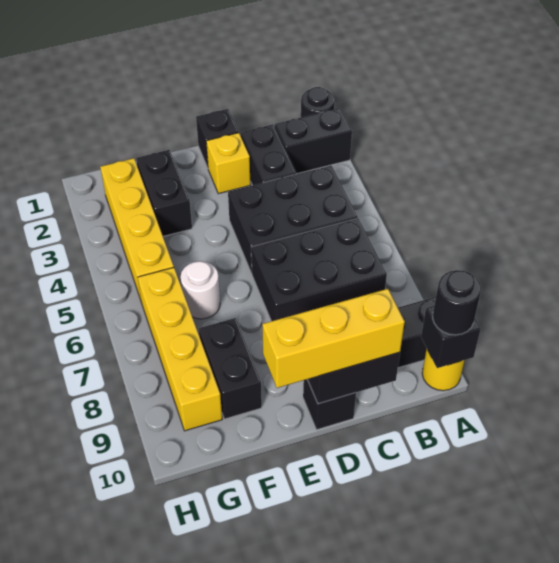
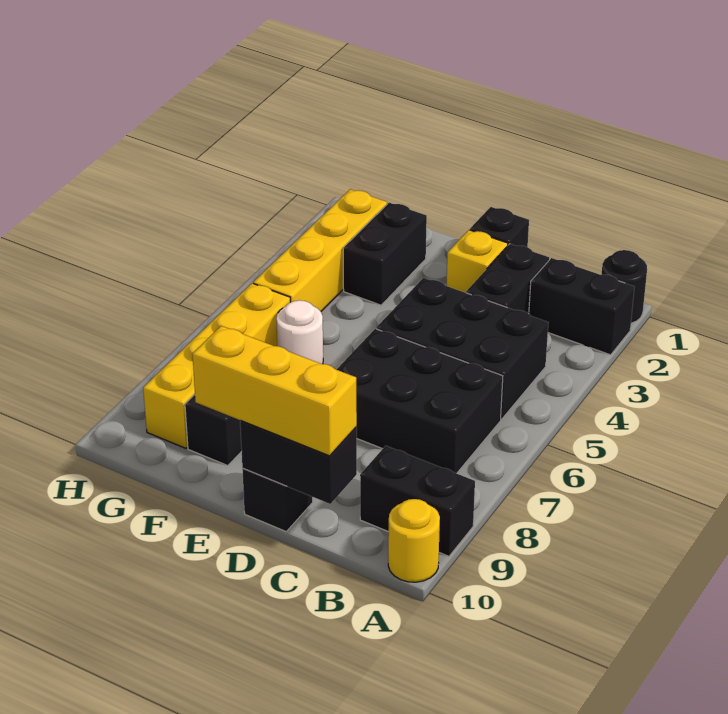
black 1x1 brick [421,306,481,368] -> none
black 1x1 round brick [433,270,481,335] -> none

